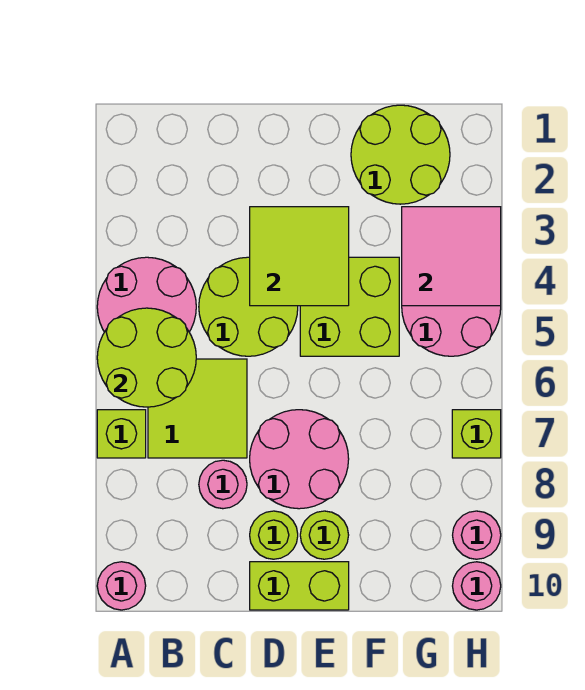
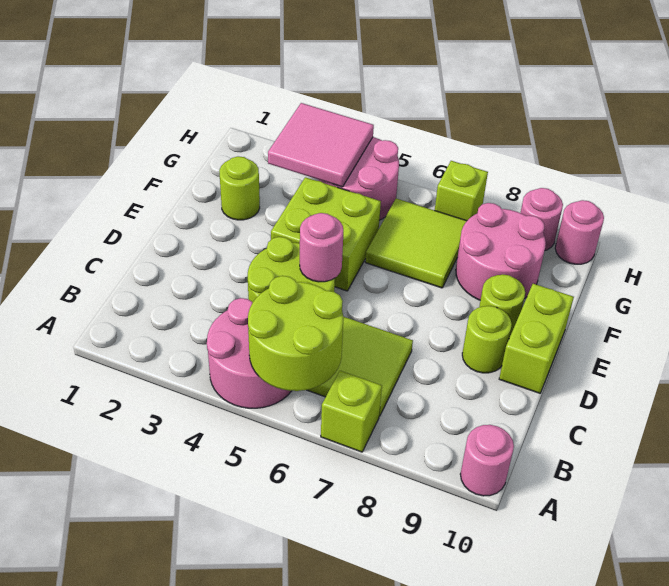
pink 1x1 round brick [199,460,247,509] -> pink 1x1 round brick moved to [300,213,343,282]
lime 2x2 tile [250,207,349,306] -> lime 2x2 tile moved to [365,199,467,288]
pink 2x2 round brick [250,410,349,509] -> pink 2x2 round brick moved to [456,203,546,300]
lime 2x2 round brick [351,105,450,204] -> lime 1x1 round brick [219,156,260,220]

